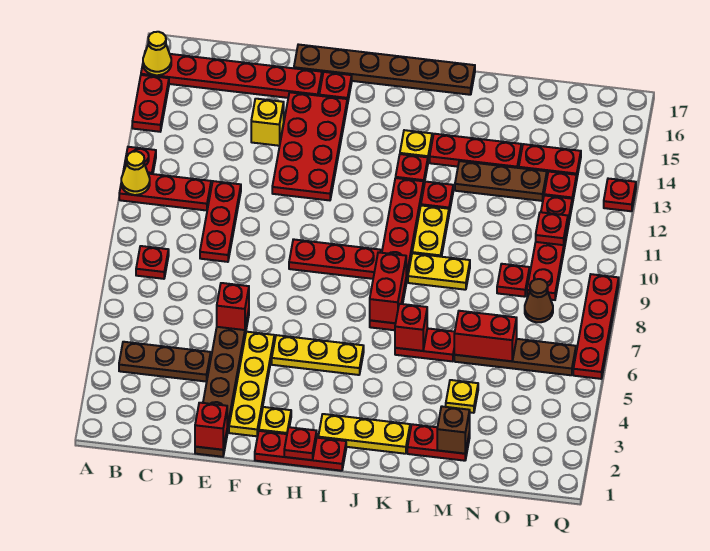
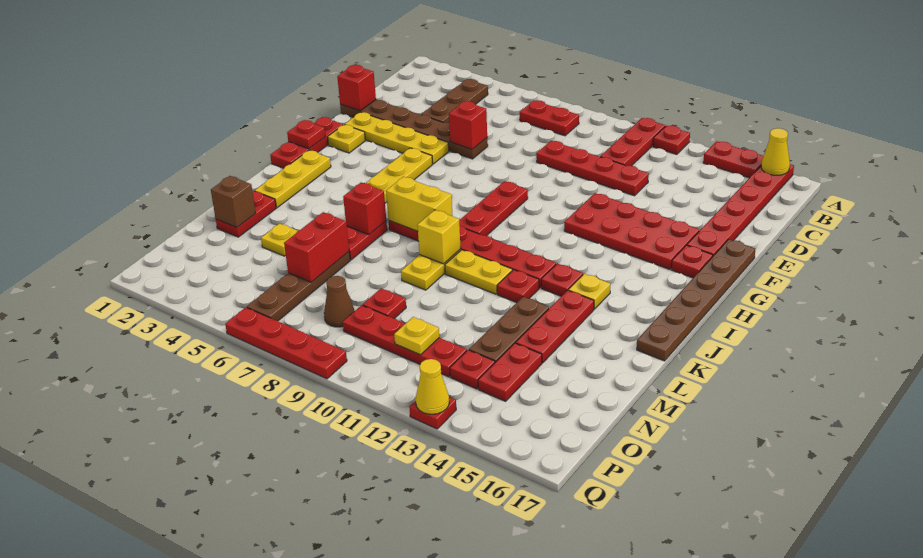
yellow 1x1 cone [121,151,150,195] -> yellow 1x1 cone moved to [416,359,449,414]
red 1x1 plate [136,246,169,279] -> red 1x2 plate [520,100,579,136]
red 1x3 plate [200,181,241,262] -> red 1x4 plate [536,141,649,196]
yellow 1x1 brick [251,99,284,146] -> yellow 1x1 brick moved to [417,210,461,264]
red 1x2 brick [370,252,406,323] -> yellow 1x2 brick [386,177,453,231]
red 1x1 plate [536,212,568,245] -> yellow 1x1 plate [394,317,439,355]

